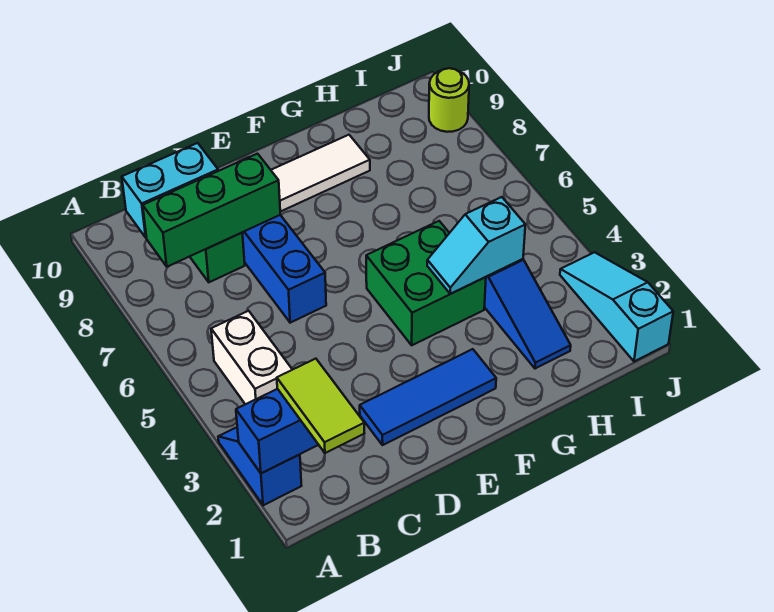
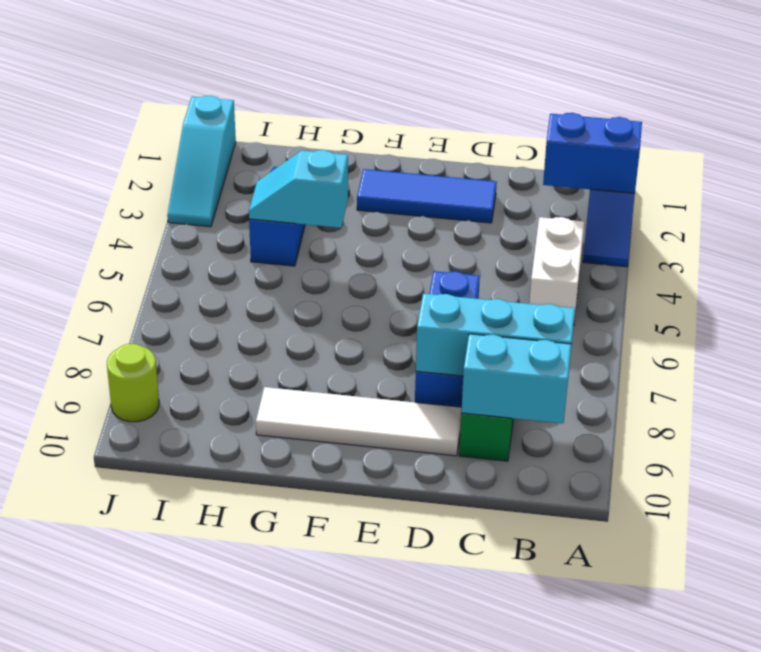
lime 1x2 tile [277,359,364,453] -> none
green 1x3 brick [143,154,280,267] -> cyan 1x3 brick [416,294,575,376]
green 2x2 brick [366,221,486,345] -> none
cyan 1x2 slope [427,197,525,294] -> cyan 1x2 slope turned to [249,150,348,228]

